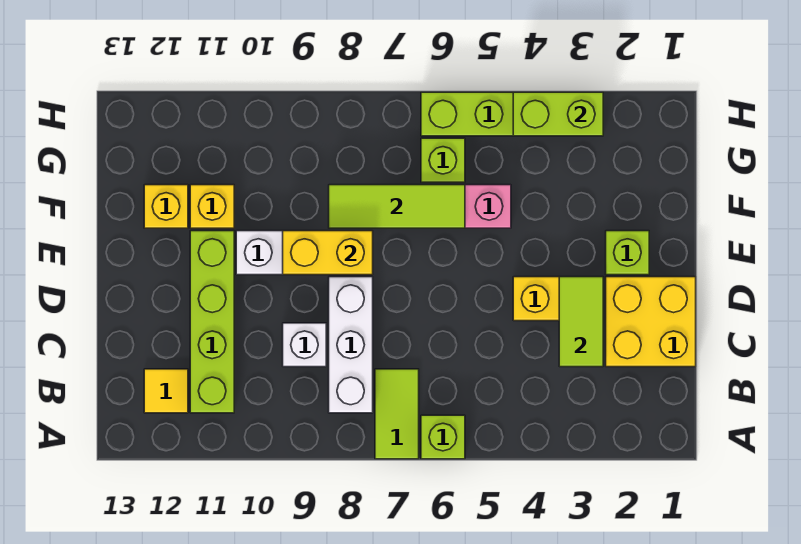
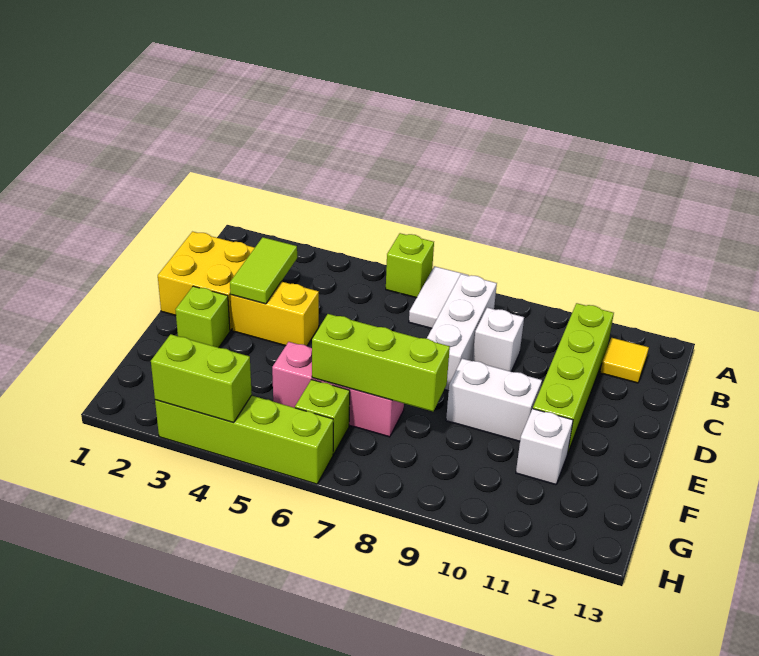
lime 1x2 tile [375,369,419,459] -> white 1x2 tile [409,266,468,328]
yellow 1x2 brick [283,231,373,275] -> none
lime 1x3 tile [329,185,465,228] -> lime 1x3 brick [312,314,450,411]
yellow 1x1 brick [190,185,234,228] -> white 1x1 brick [516,409,573,485]
yellow 1x1 brick [144,185,188,228] -> none

